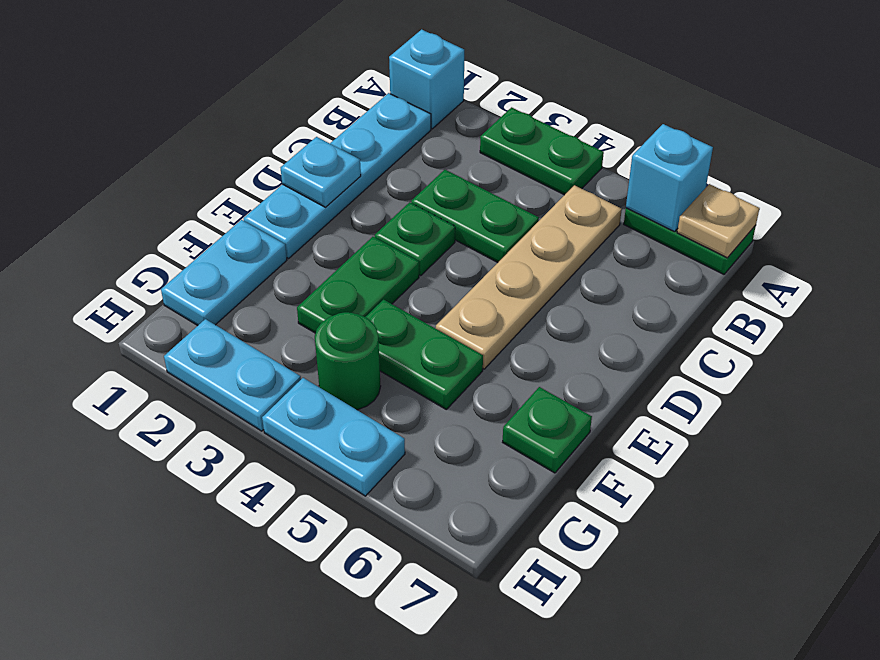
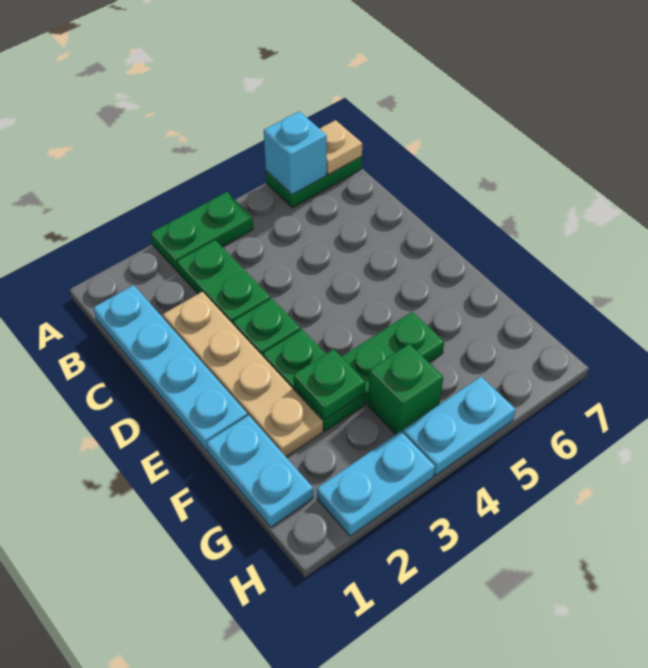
cyan 1x1 brick [389,29,464,129] -> none
tan 1x4 plate [436,185,622,369] -> tan 1x4 plate moved to [163,292,323,457]
green 1x2 plate [411,170,539,262] -> green 1x2 plate turned to [177,240,270,324]
cyan 1x1 plate [281,137,361,207] -> none
green 1x1 plate [503,387,592,473] -> green 1x1 plate moved to [294,349,365,419]
green 1x1 round brick [315,312,381,410] -> green 1x1 brick [368,344,443,434]

